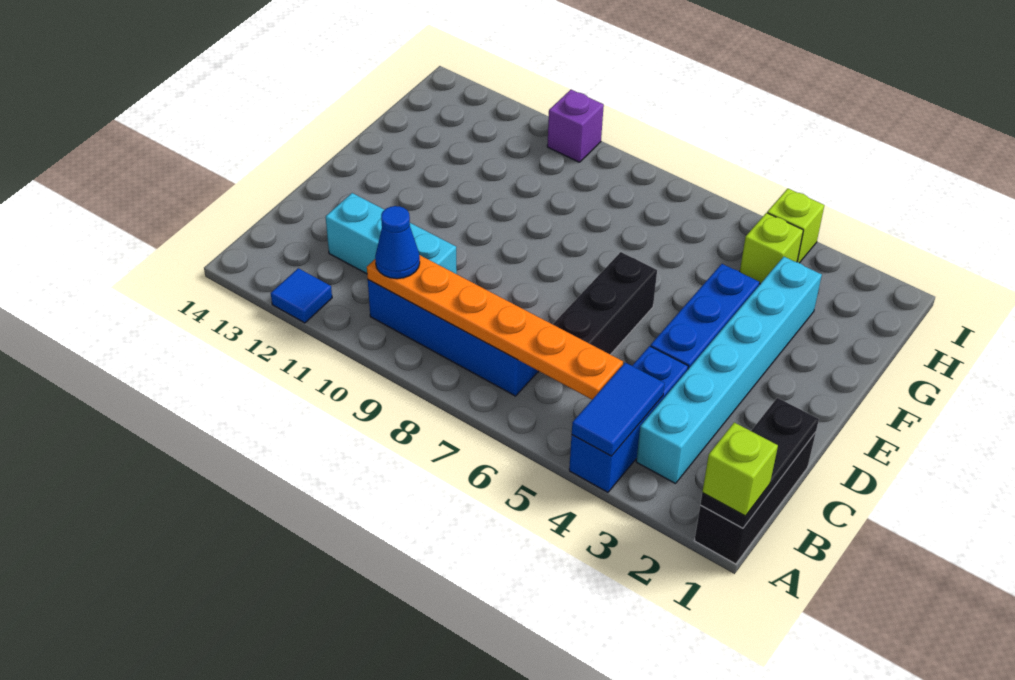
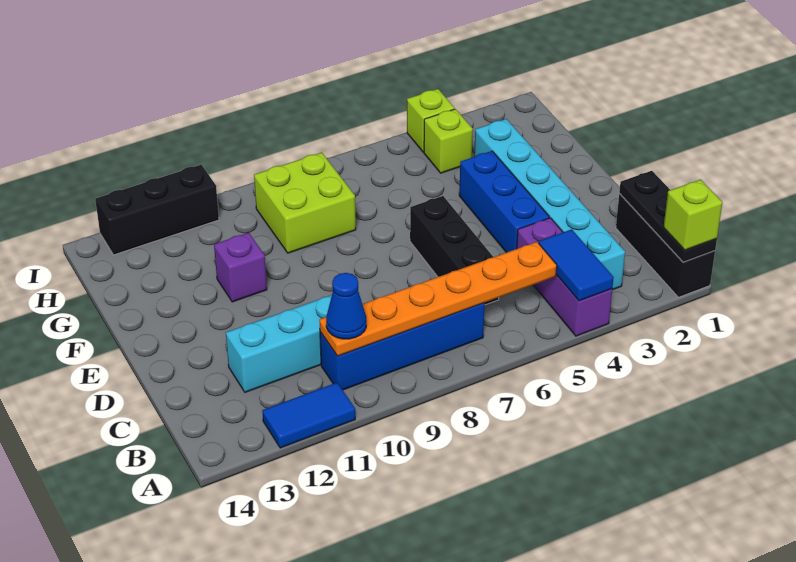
blue 1x3 brick [569,346,688,492] -> purple 1x3 brick [517,218,612,336]
blue 1x1 tile [271,268,332,323] -> blue 1x2 tile [262,383,355,448]
none -> lime 2x2 brick [254,153,356,253]
purple 1x1 brick [547,90,604,162] -> purple 1x1 brick moved to [214,233,267,302]
none -> black 1x3 brick [95,165,219,255]

